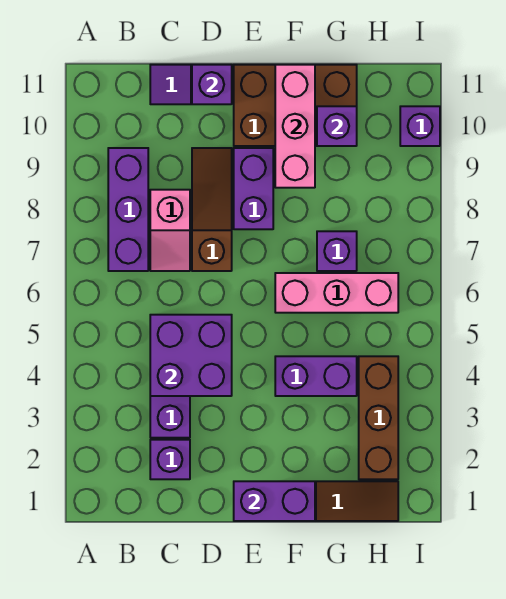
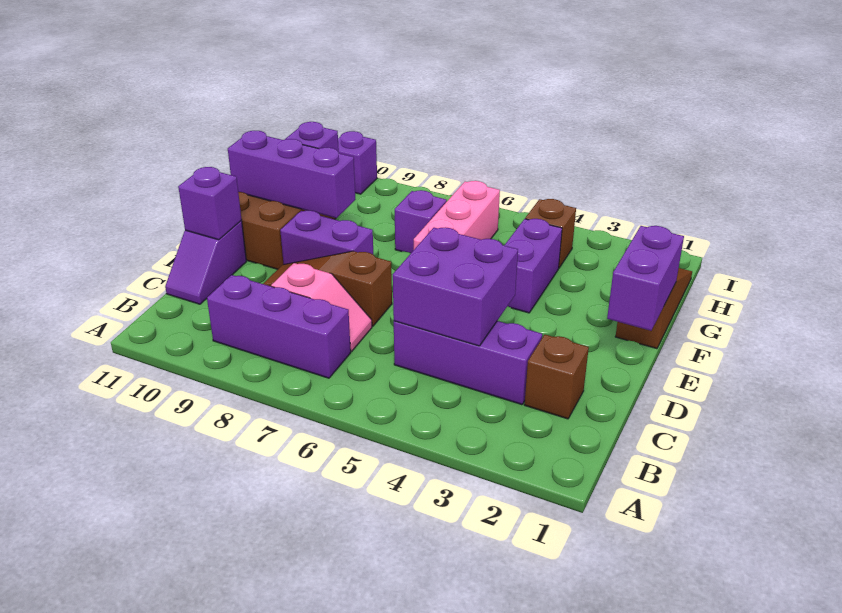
purple 1x1 brick [150,440,190,479] -> brown 1x1 brick [525,335,589,419]
pink 1x3 brick [275,65,315,188] -> purple 1x3 brick [228,131,356,218]
brown 1x3 brick [359,356,398,479] -> brown 1x1 brick [525,199,576,268]

